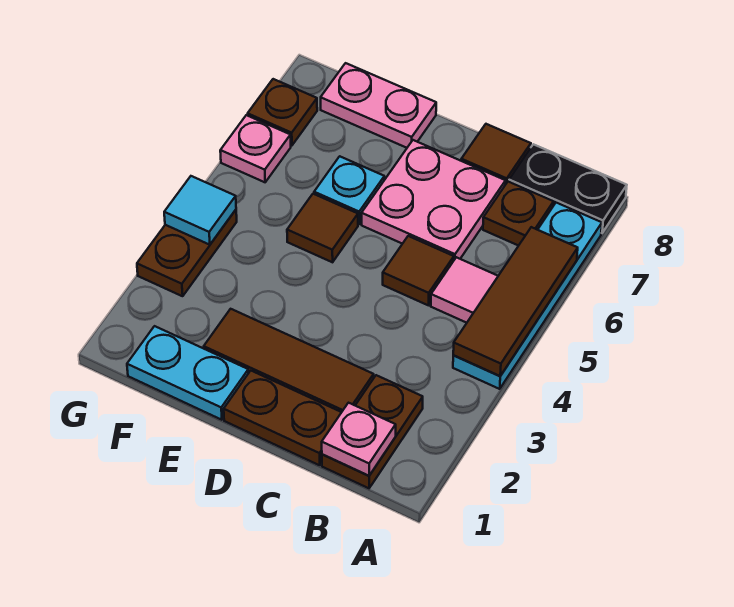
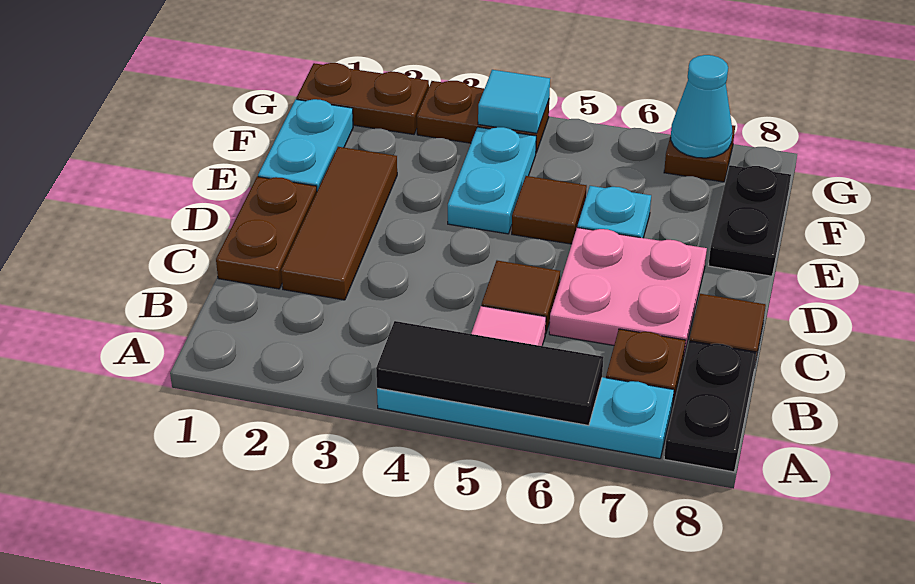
brown 1x3 tile [453,227,578,376] -> black 1x3 tile [376,321,603,425]
brown 1x2 plate [322,375,423,488] -> brown 1x2 plate moved to [296,63,429,134]
pink 1x1 plate [322,403,396,476] -> none
none -> cyan 1x2 plate [448,127,536,234]
pink 1x2 plate [321,63,436,148] -> black 1x2 plate [708,165,791,276]
pink 1x1 plate [220,115,291,182] -> none
none -> cyan 1x1 cone [671,55,732,158]

